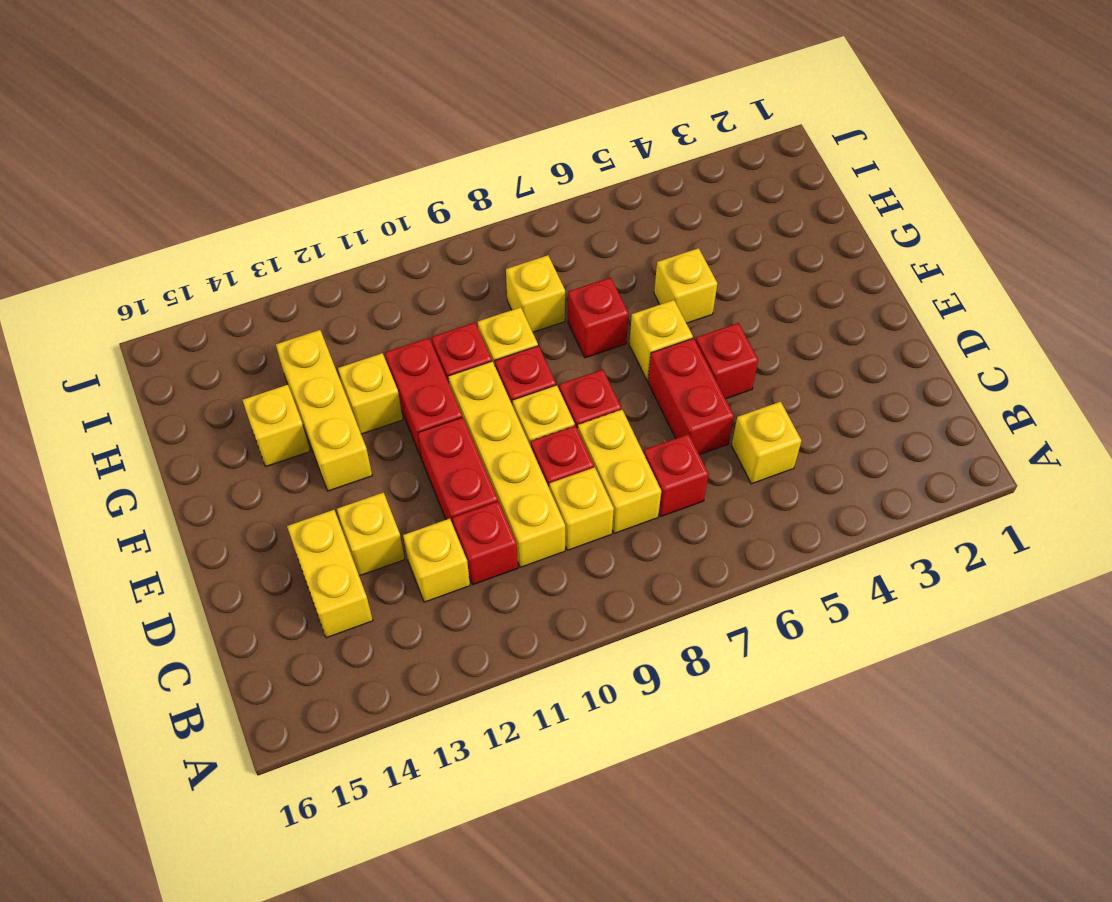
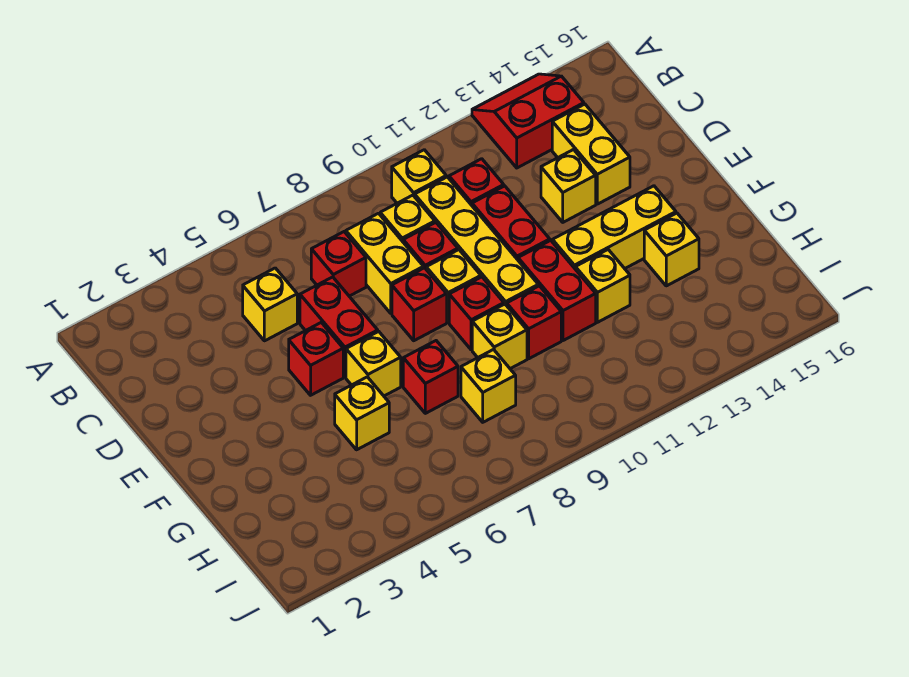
none -> red 2x2 slope [472,74,584,168]
yellow 1x1 brick [403,519,470,602] -> yellow 1x1 brick moved to [392,150,446,203]
yellow 1x3 brick [276,330,372,491] -> yellow 1x3 brick turned to [552,186,676,269]

